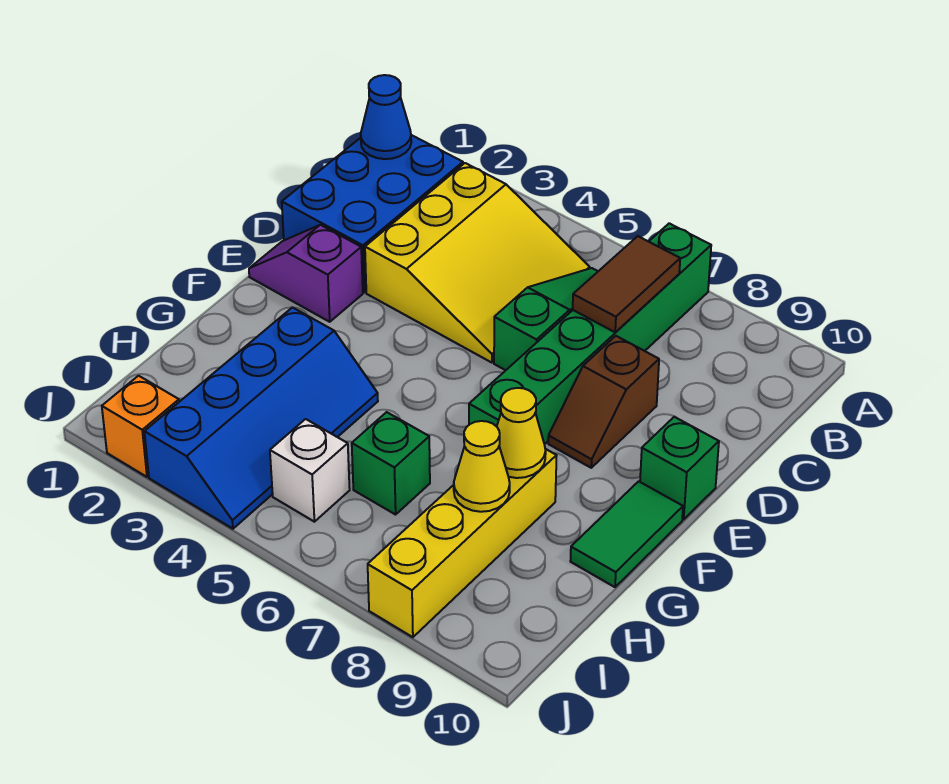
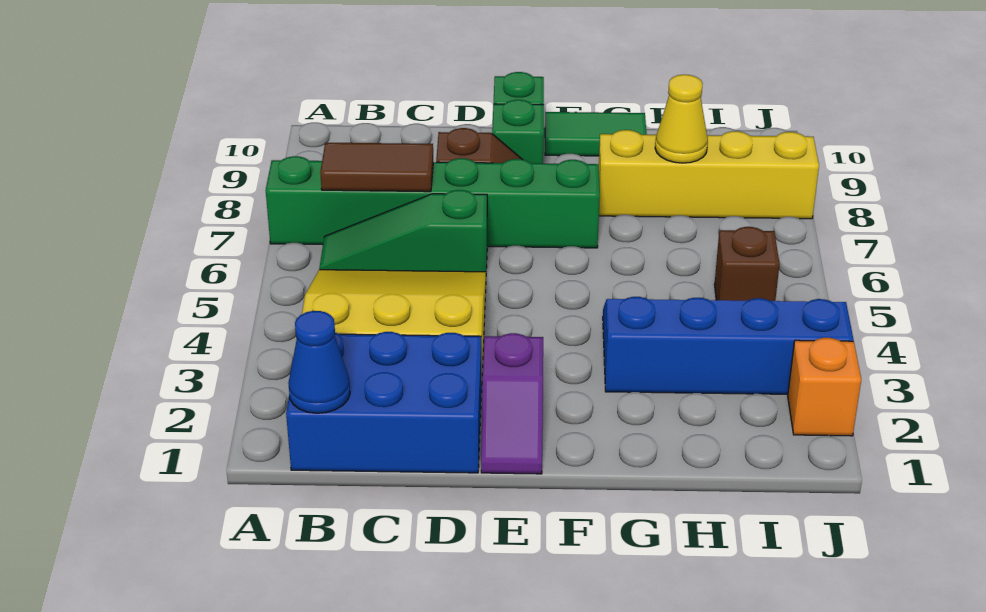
yellow 1x1 cone [497,388,546,478] -> none
green 1x1 brick [352,412,430,515] -> green 1x1 brick moved to [492,100,544,164]
white 1x1 brick [270,419,350,522] -> brown 1x1 brick [714,227,780,301]

